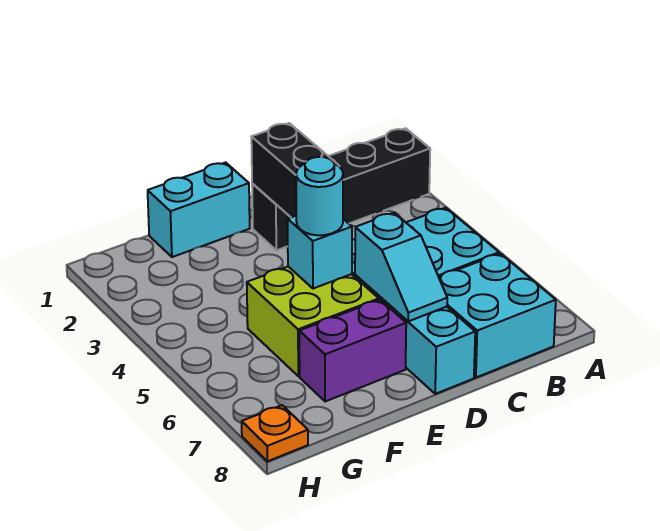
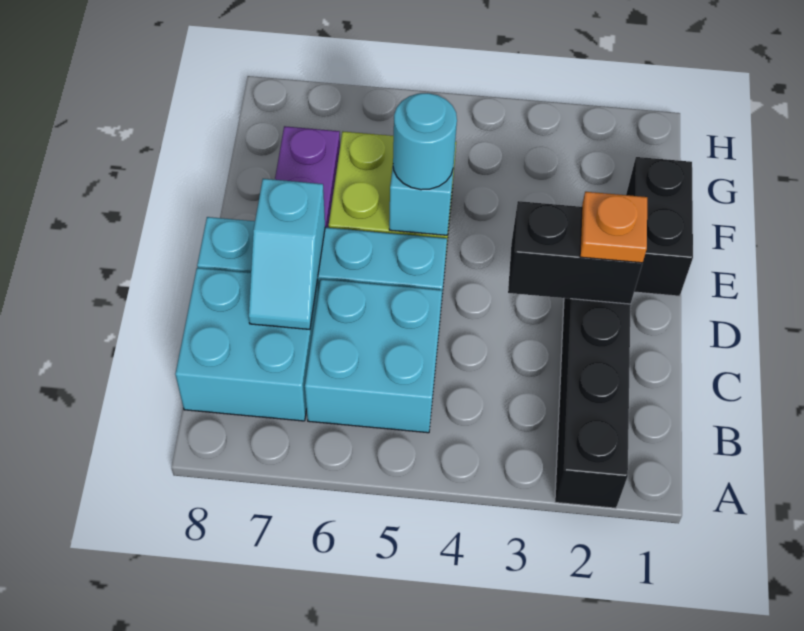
cyan 1x2 slope [355,213,447,321] -> cyan 1x2 slope turned to [249,179,325,329]
cyan 1x2 brick [148,162,250,257] -> black 1x2 brick [626,157,693,296]
orange 1x1 plate [242,405,308,461] -> orange 1x1 plate moved to [580,192,647,263]

